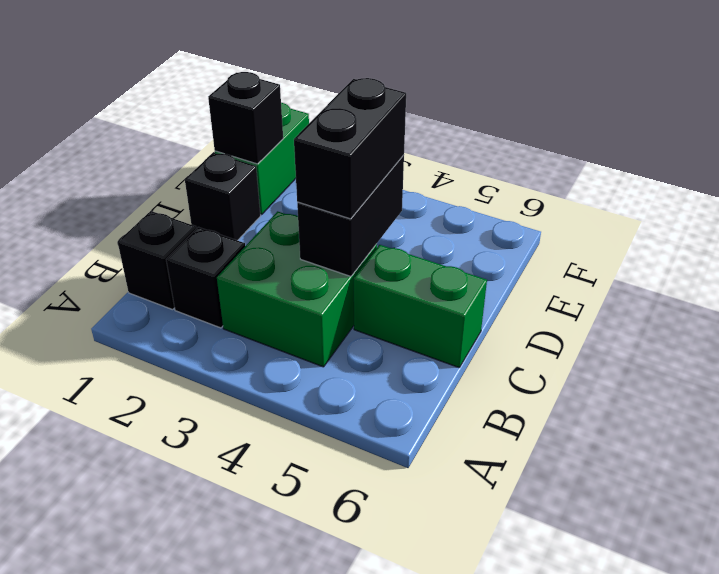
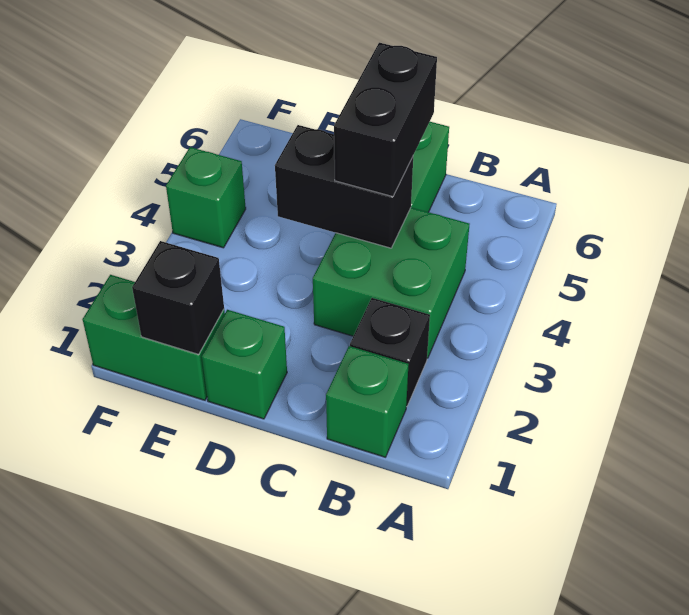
black 1x1 brick [118,211,196,310] -> green 1x1 brick [326,346,408,457]
black 1x2 brick [294,78,406,219] -> black 1x2 brick turned to [334,43,437,197]
black 1x1 brick [185,153,261,241] -> green 1x1 brick [202,310,287,419]
none -> green 1x1 brick [166,147,246,248]

